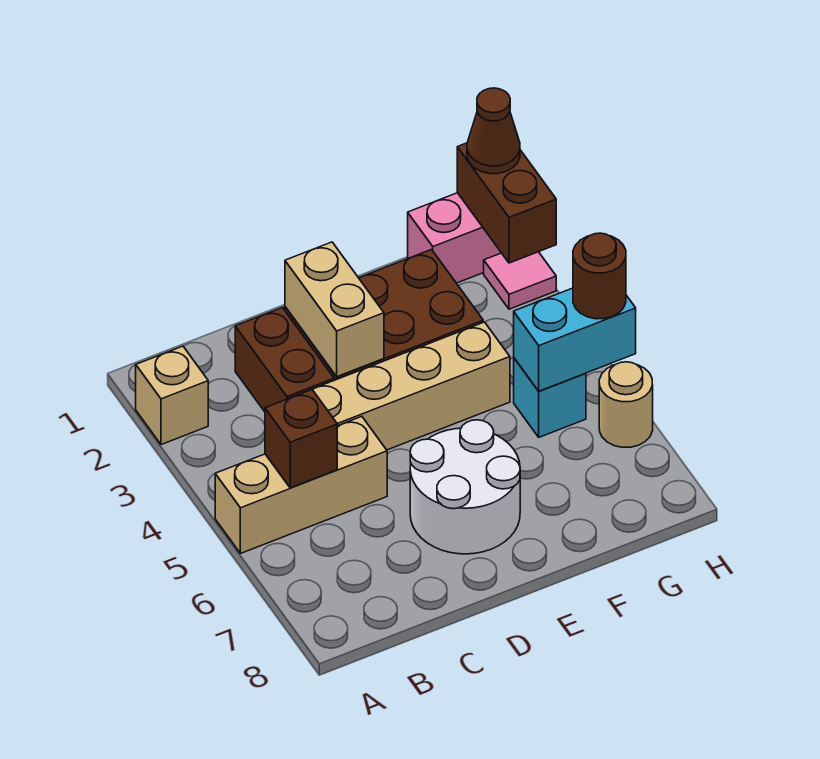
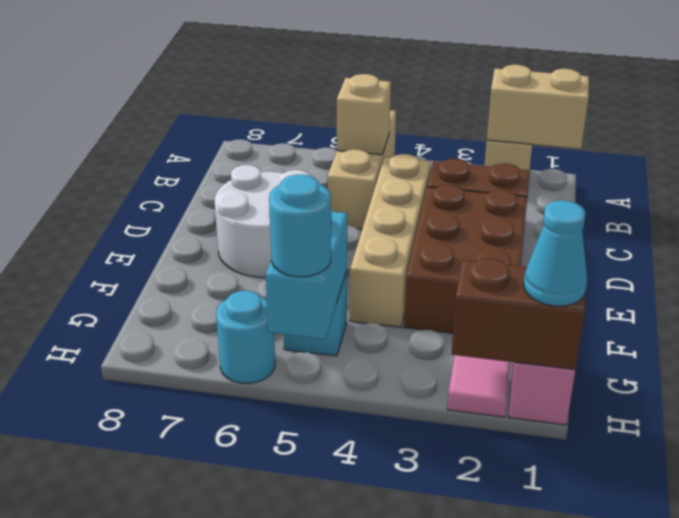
brown 1x1 brick [265,390,337,488] -> tan 1x1 brick [337,74,391,155]
tan 1x2 brick [285,242,384,377] -> tan 1x2 brick moved to [487,65,589,149]
brown 1x1 cone [467,88,520,174] -> cyan 1x1 cone [523,201,587,306]
brown 1x1 round brick [573,233,626,319] -> cyan 1x1 round brick [269,175,331,277]
tan 1x1 round brick [599,362,653,447] -> cyan 1x1 round brick [216,291,275,383]

